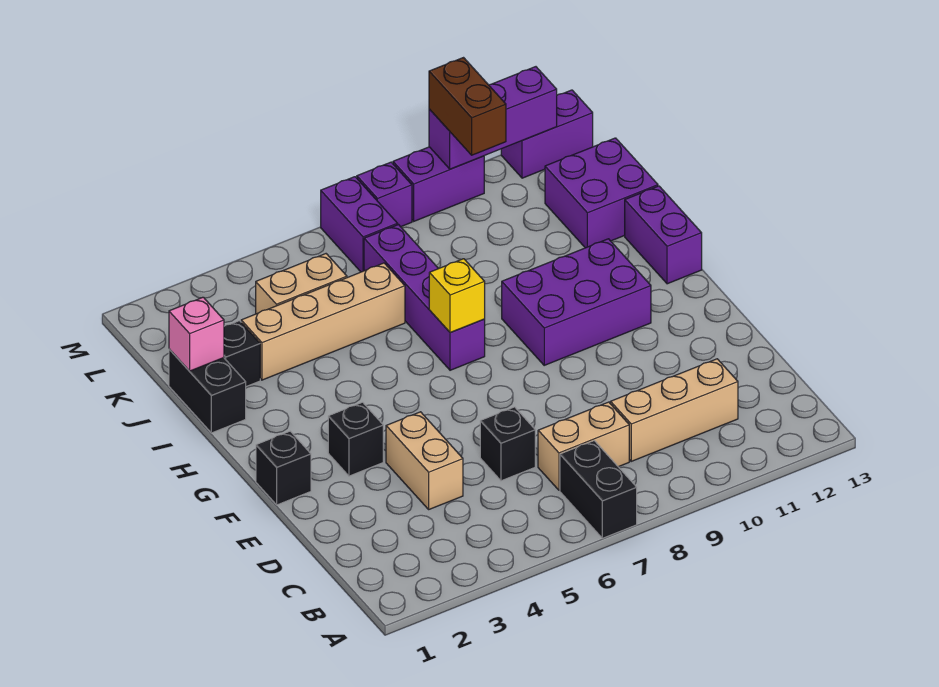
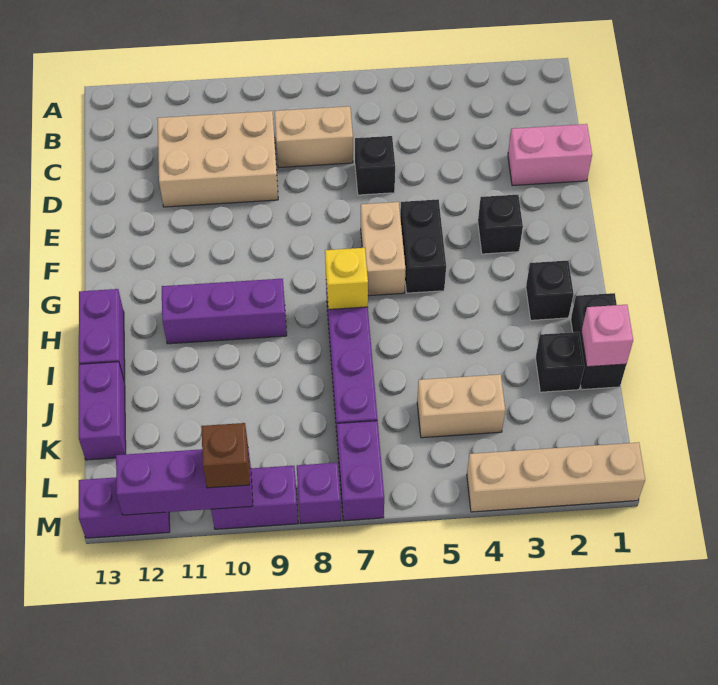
black 1x2 brick [560,441,637,538] -> black 1x2 brick moved to [400,199,446,293]
tan 1x3 brick [610,359,738,461] -> tan 2x3 brick [157,111,278,207]
none -> pink 1x2 brick [508,124,592,186]
tan 1x2 brick [386,412,463,509] -> tan 1x2 brick moved to [361,202,406,296]
black 1x1 brick [256,431,311,505] -> black 1x1 brick moved to [526,261,574,320]
purple 2x3 brick [502,239,651,365] -> purple 1x3 brick [162,279,287,344]
tan 1x4 brick [241,263,405,380] -> tan 1x4 brick moved to [467,442,645,512]
purple 2x2 brick [545,138,658,248] -> purple 1x2 brick [79,362,126,460]
brown 1x2 brick [429,58,506,155] -> brown 1x1 brick [201,423,250,488]

